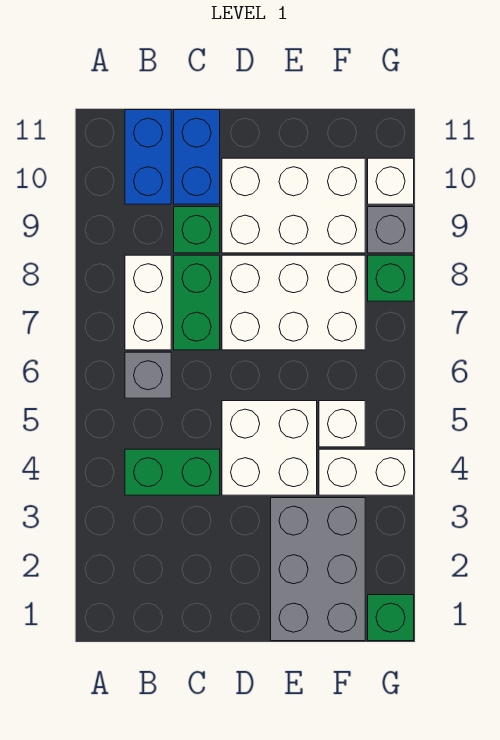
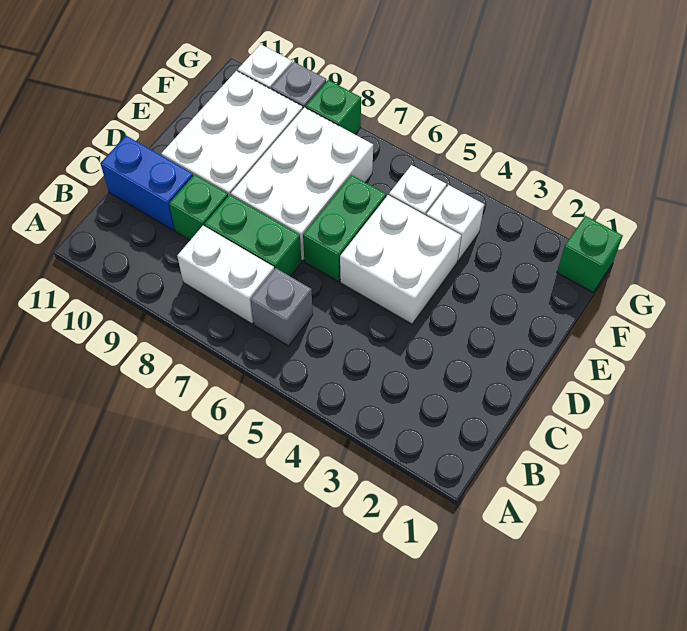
green 1x2 brick [125,449,220,495] -> green 1x2 brick moved to [303,175,386,282]
blue 1x2 brick [125,110,171,204] -> none
grey 2x3 brick [271,498,365,641] -> none
white 1x2 brick [319,449,414,495] -> white 1x1 brick [426,185,484,261]

